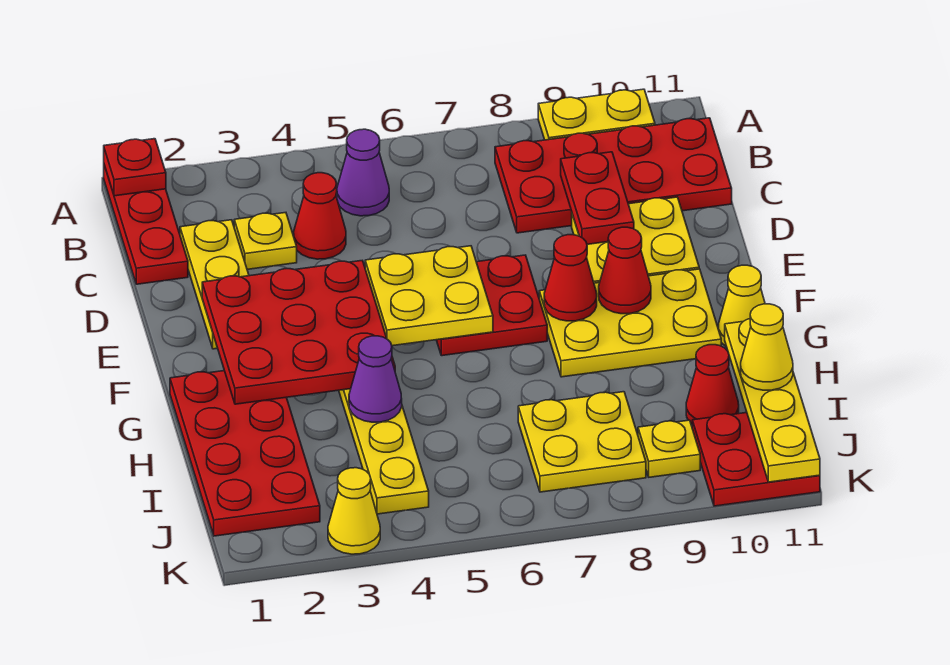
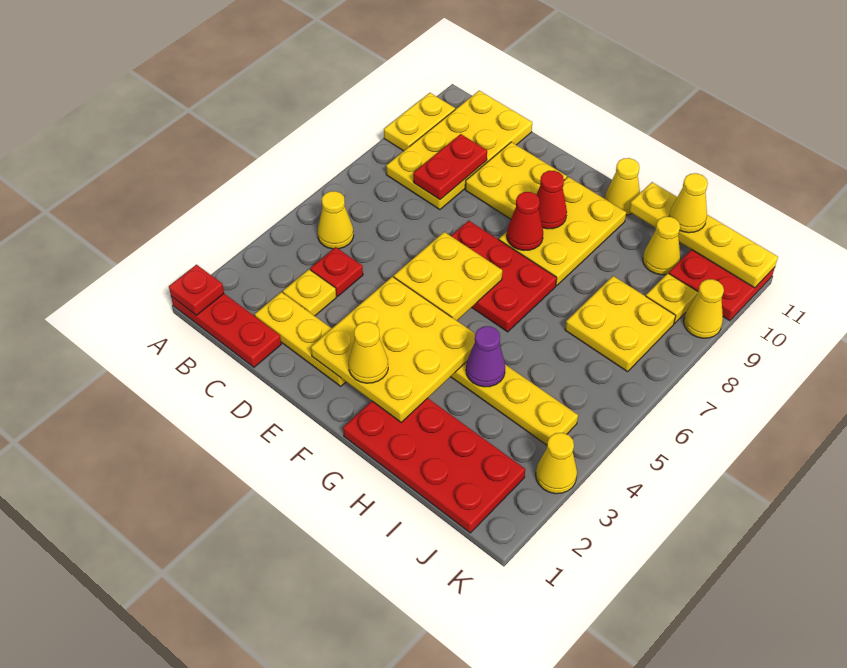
purple 1x1 cone [337,129,389,216] -> yellow 1x1 cone [318,191,354,249]
red 2x4 plate [495,118,732,233] -> yellow 2x4 plate [386,91,532,210]
red 1x1 cone [294,173,346,259] -> red 1x1 plate [310,247,363,296]
red 1x2 plate [561,152,634,244] -> red 1x2 plate turned to [413,134,487,200]
red 3x3 plate [202,261,395,404] -> yellow 3x3 plate [311,277,475,422]
red 2x2 plate [437,255,547,356] -> red 2x3 plate [451,221,557,332]
none -> yellow 1x1 cone [349,322,388,383]
red 1x1 cone [686,345,739,424] -> yellow 1x1 cone [643,217,680,275]
none -> yellow 1x1 cone [684,279,724,338]

